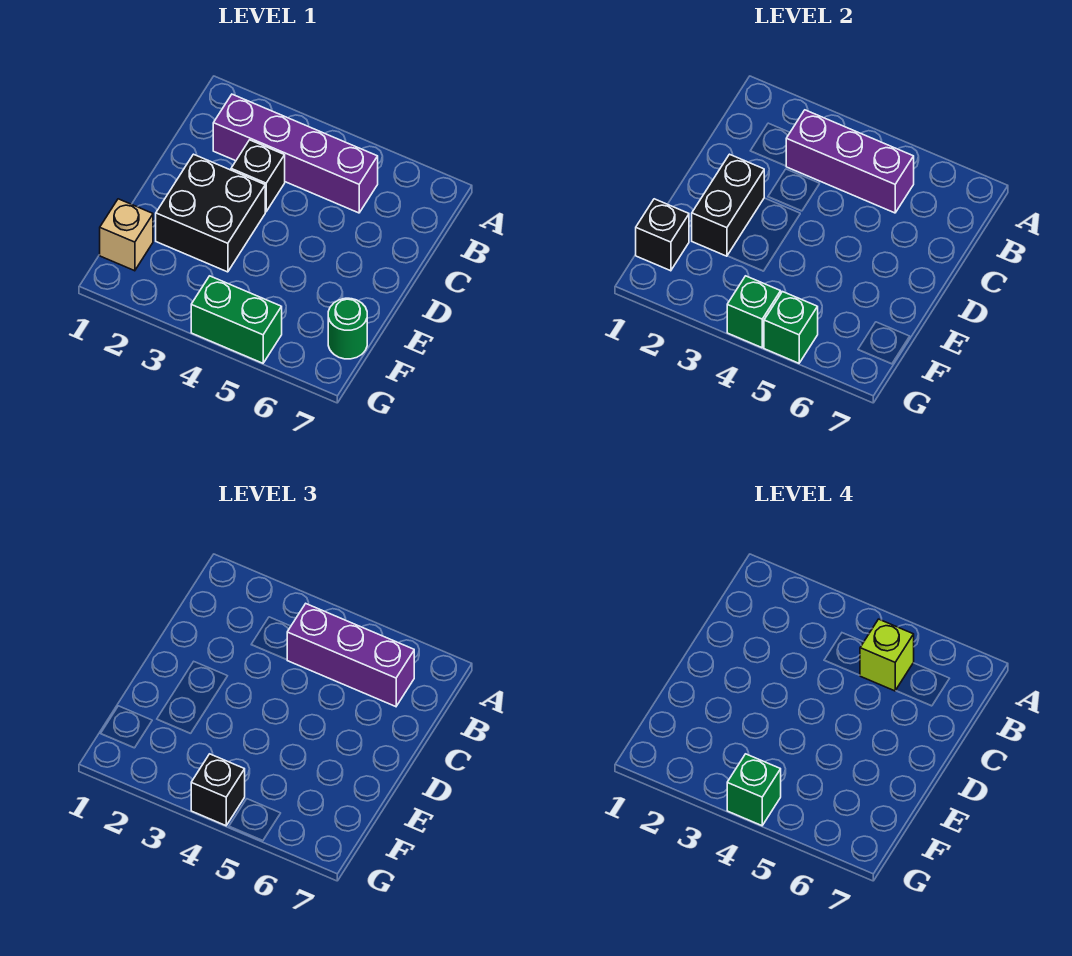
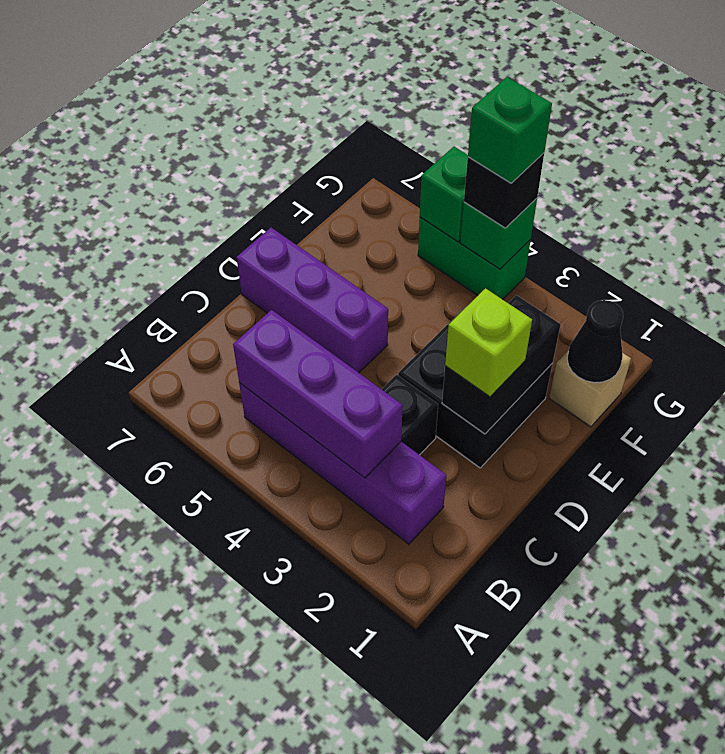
purple 1x3 brick [287,604,414,707] -> purple 1x3 brick moved to [237,228,388,373]
lime 1x1 brick [860,619,914,691] -> lime 1x1 brick moved to [445,288,532,397]
black 1x1 brick [636,199,689,271] -> black 1x1 cone [567,300,623,383]
green 1x1 round brick [328,298,367,359] -> none

